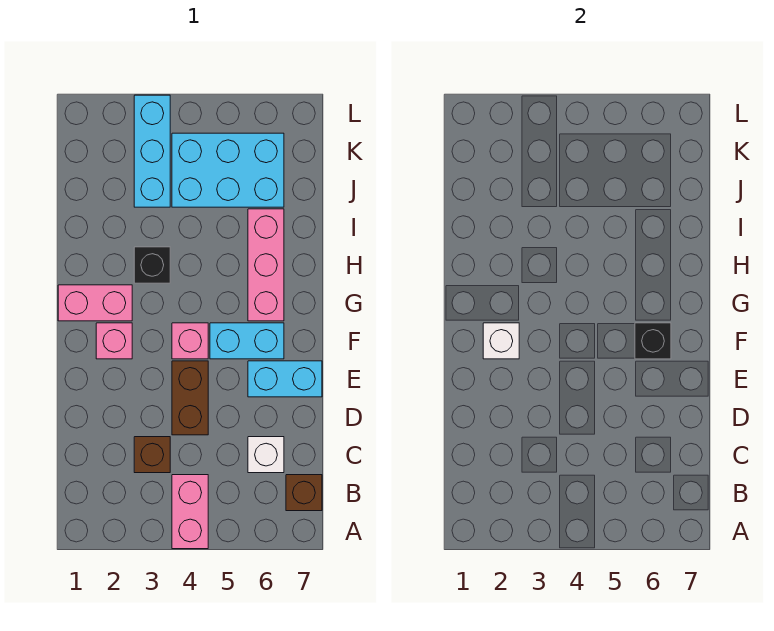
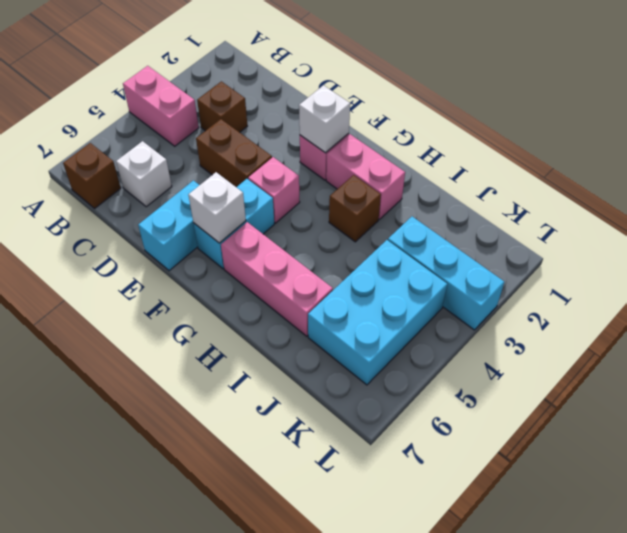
black 1x1 brick [635,323,671,359] -> white 1x1 brick [189,172,246,243]
pink 1x2 brick [58,285,132,321] -> pink 1x2 brick turned to [326,134,405,219]
black 1x1 brick [134,247,170,283] -> brown 1x1 brick [329,175,381,242]

